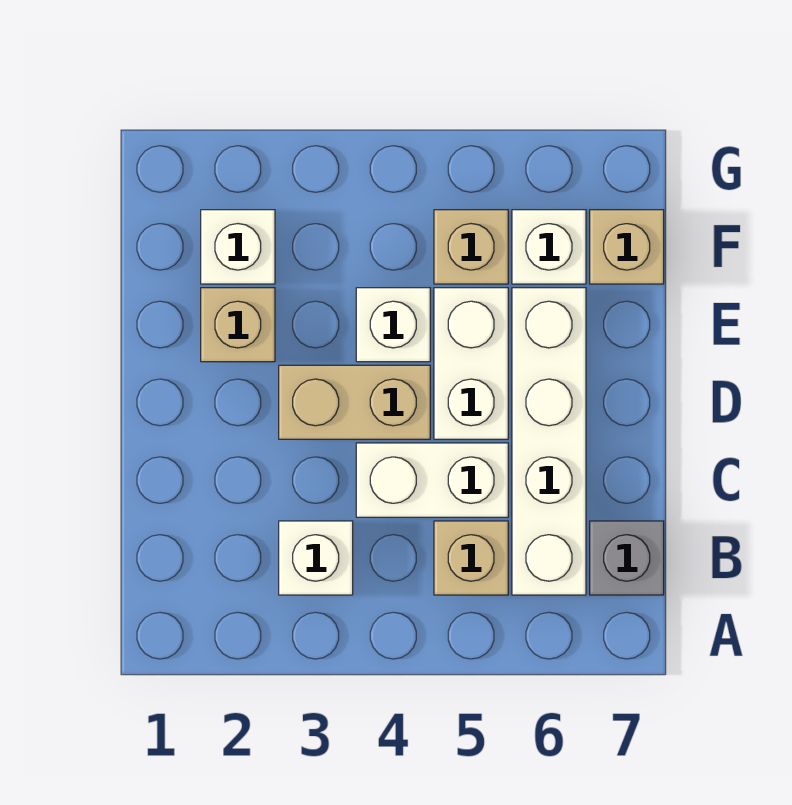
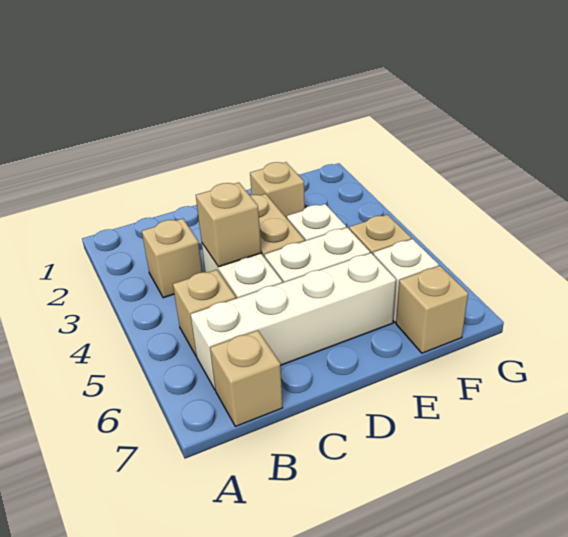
white 1x1 brick [279,521,353,595] -> tan 1x1 brick [142,219,202,298]
grey 1x1 brick [590,521,664,595] -> tan 1x1 brick [210,330,283,426]
none -> tan 1x1 brick [196,183,261,267]
white 1x1 brick [201,210,275,284] -> none

